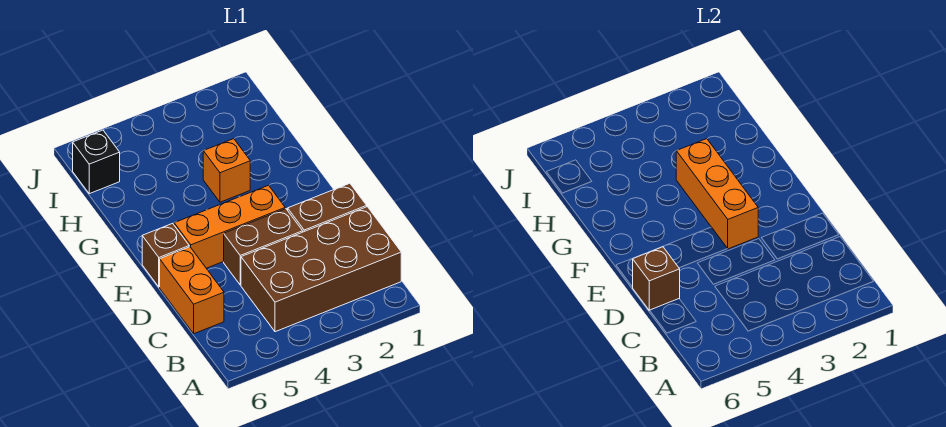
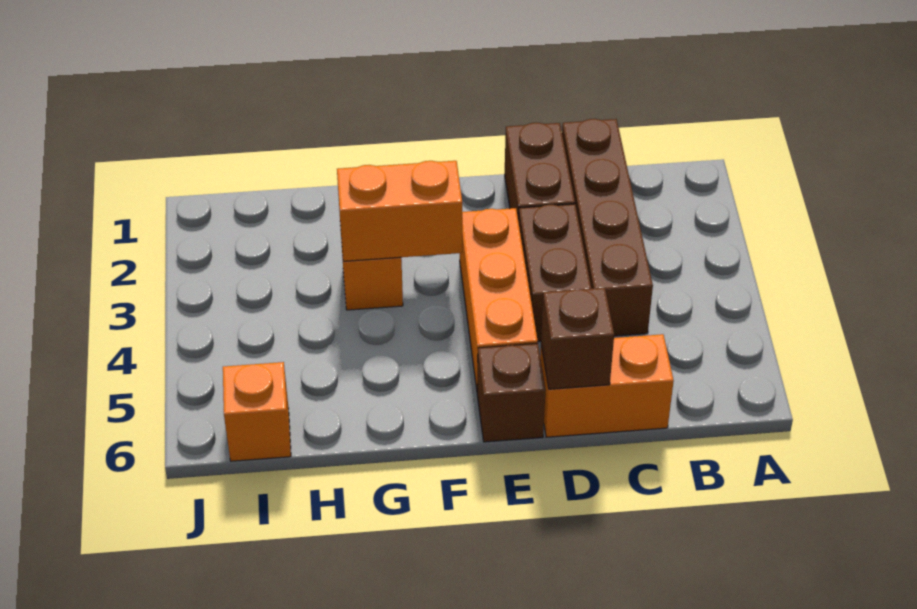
brown 2x4 brick [241,207,401,332] -> brown 1x4 brick [562,119,653,336]
orange 1x3 brick [676,139,758,249] -> orange 1x2 brick [337,161,462,261]
black 1x1 brick [73,130,120,194] -> orange 1x1 brick [223,362,291,461]

